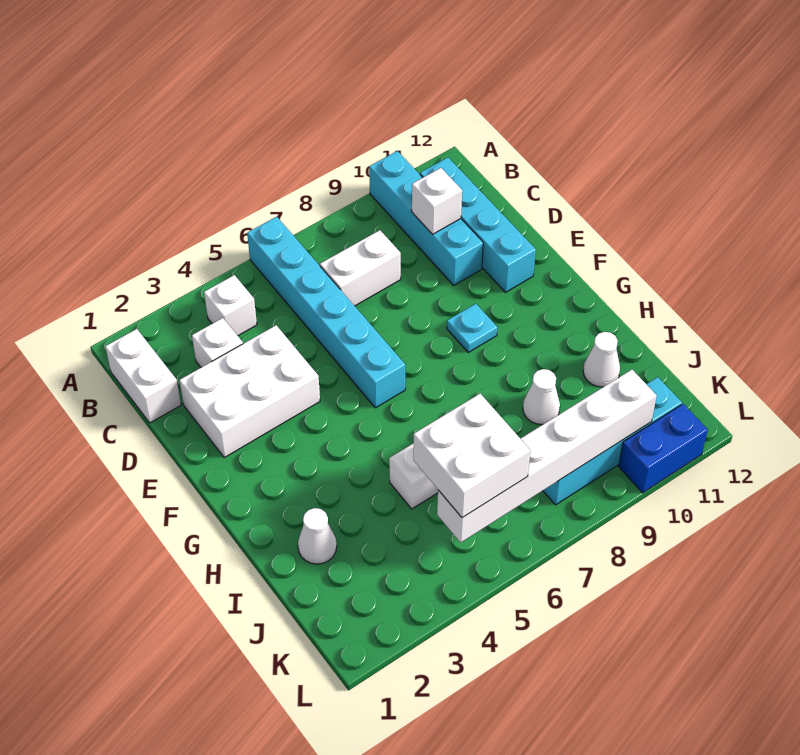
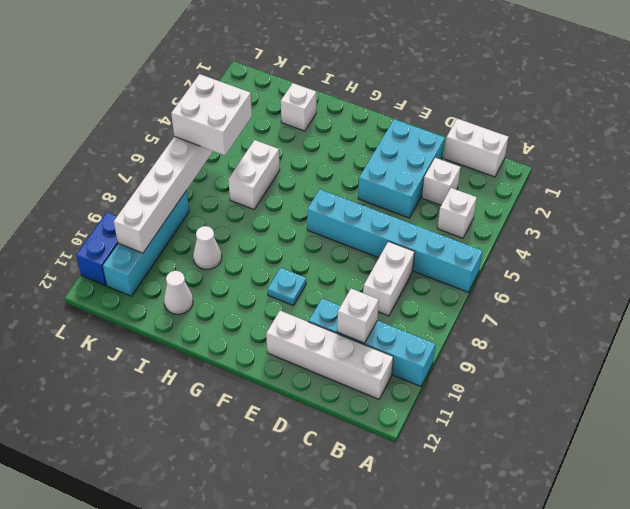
cyan 1x4 brick [420,157,536,292] -> white 1x4 brick [266,311,393,399]
white 2x3 brick [179,325,320,457] -> cyan 2x3 brick [358,119,445,218]
white 1x1 cone [298,508,337,564] -> white 1x1 brick [281,83,316,131]

